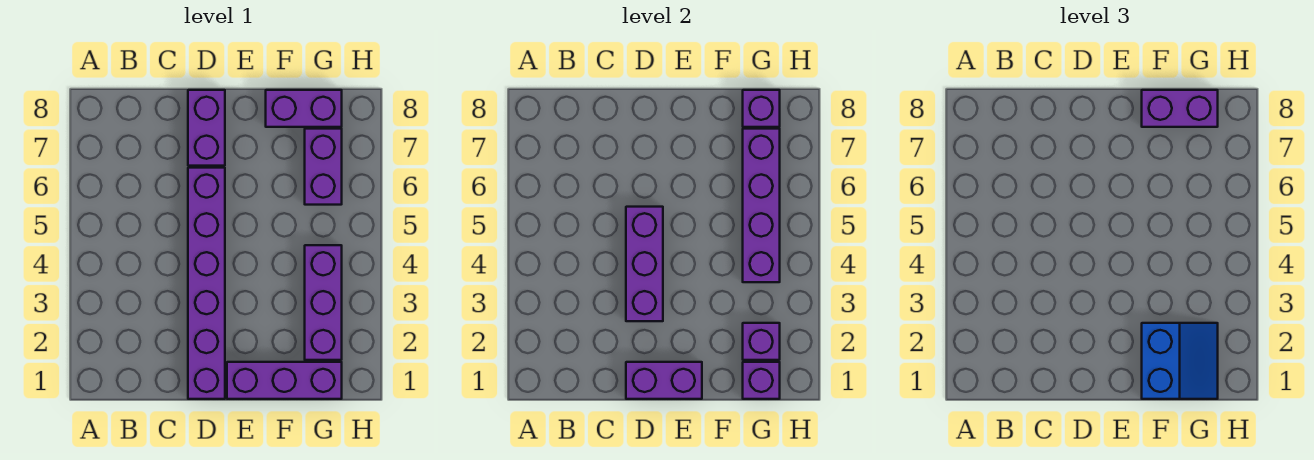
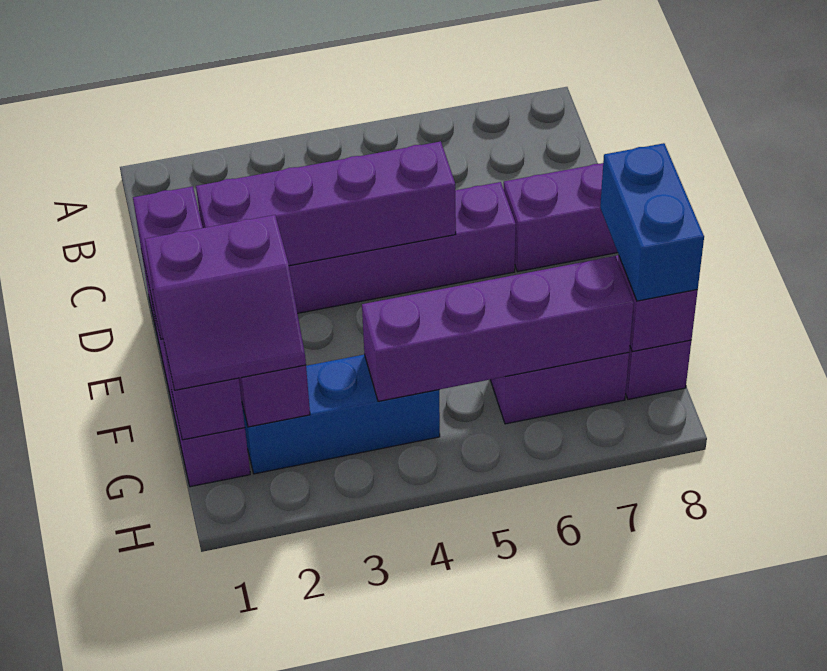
purple 1x3 brick [626,207,663,321] -> purple 1x4 brick [196,141,456,266]
blue 2x2 slope [1142,323,1218,399] -> purple 2x2 slope [145,215,306,390]
purple 1x2 brick [1142,90,1218,127] -> blue 1x2 brick [600,143,704,301]
purple 1x3 brick [305,245,342,360] -> blue 1x3 brick [242,355,440,474]

